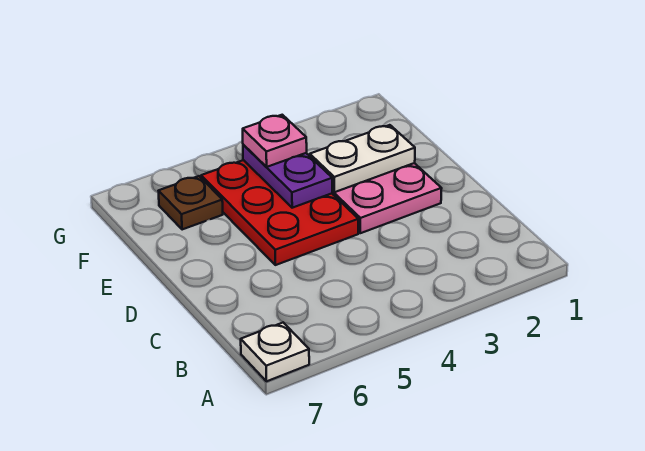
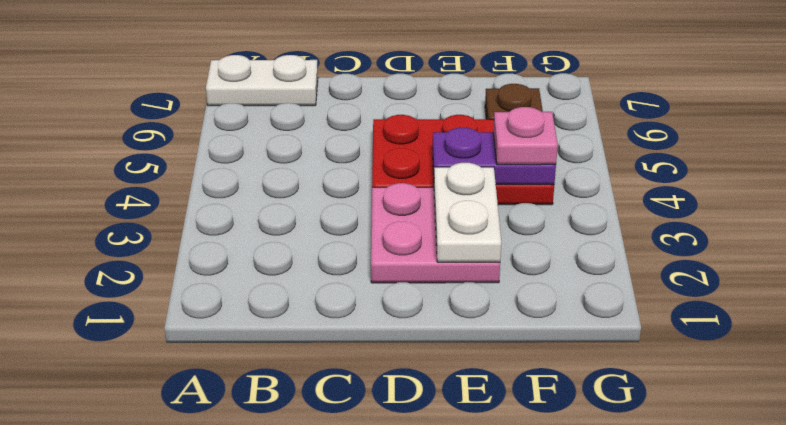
white 1x1 plate [241,323,309,381] -> white 1x2 plate [206,55,318,106]

